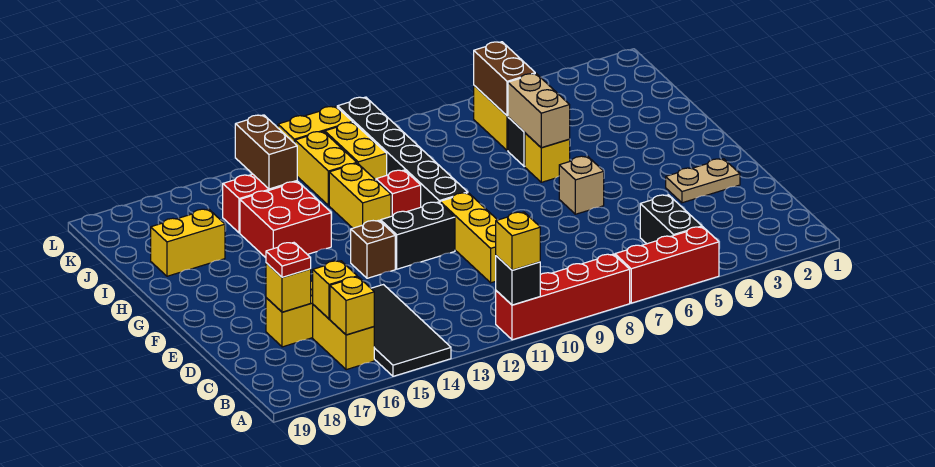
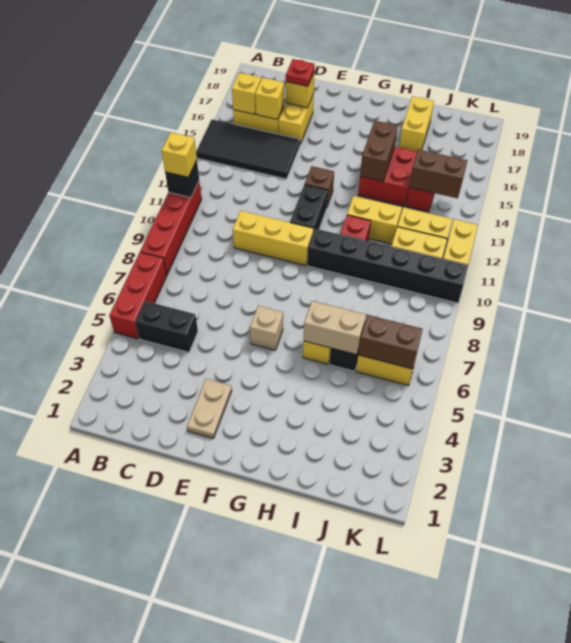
none -> brown 1x2 brick [360,121,397,181]

